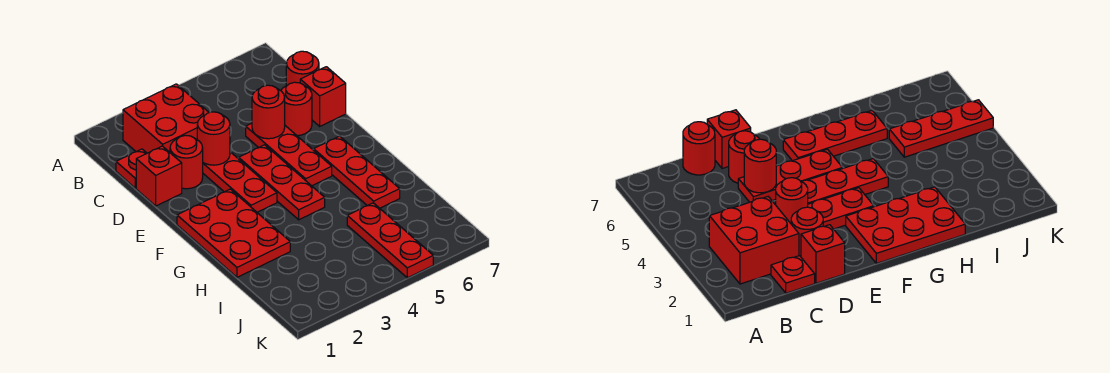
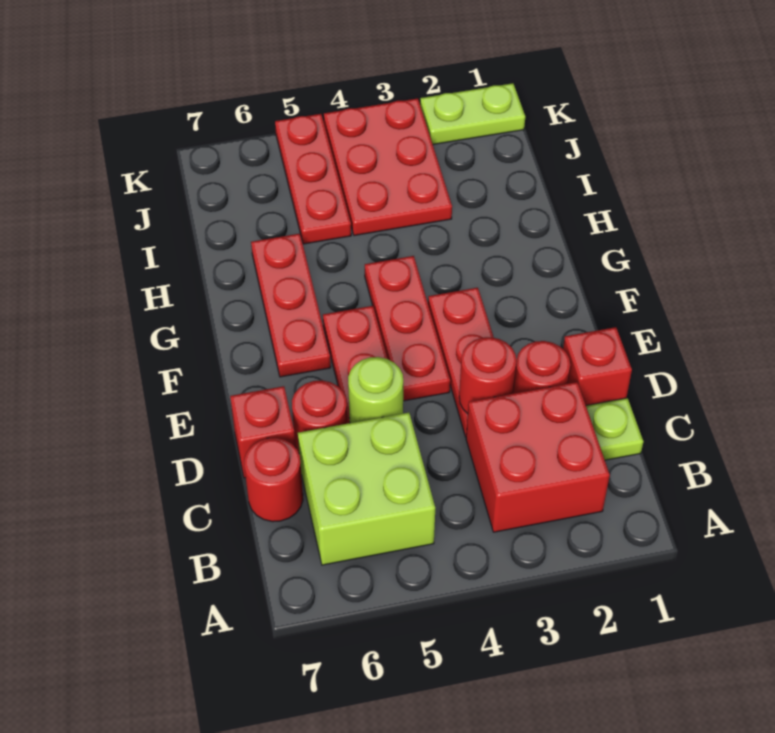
none -> lime 2x2 brick [298,413,435,565]
red 1x1 plate [116,149,147,188] -> lime 1x1 plate [586,398,643,460]
red 1x1 round brick [252,85,285,139] -> lime 1x1 round brick [348,357,403,423]
red 2x3 plate [177,189,290,277] -> red 2x3 plate moved to [324,98,452,236]
none -> lime 1x2 plate [420,83,525,144]

